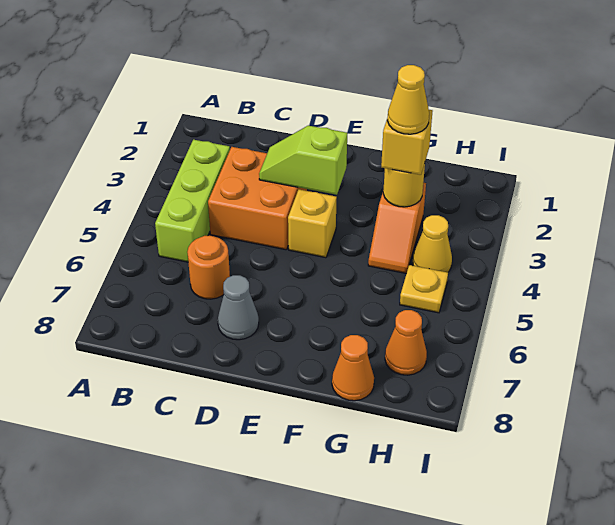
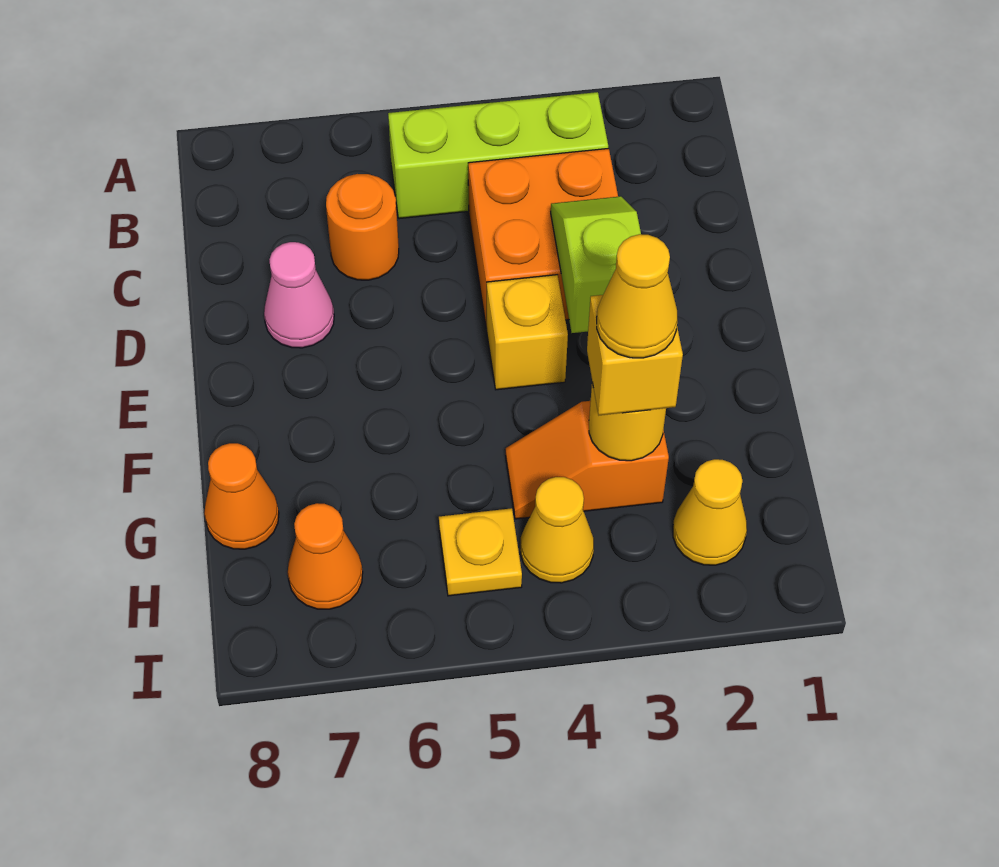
grey 1x1 cone [218,275,259,340] -> pink 1x1 cone [264,242,334,348]
none -> yellow 1x1 cone [673,459,747,565]

